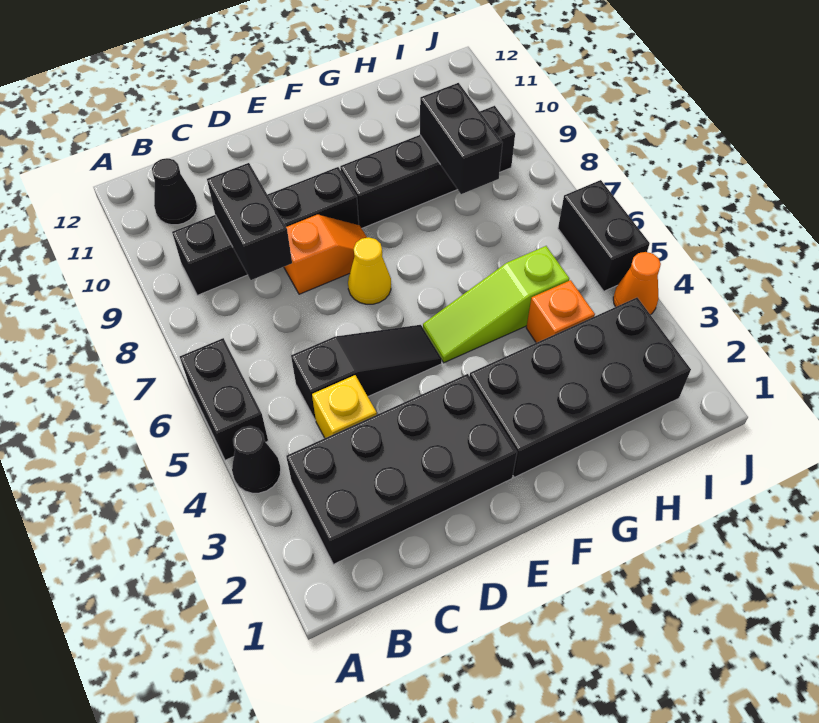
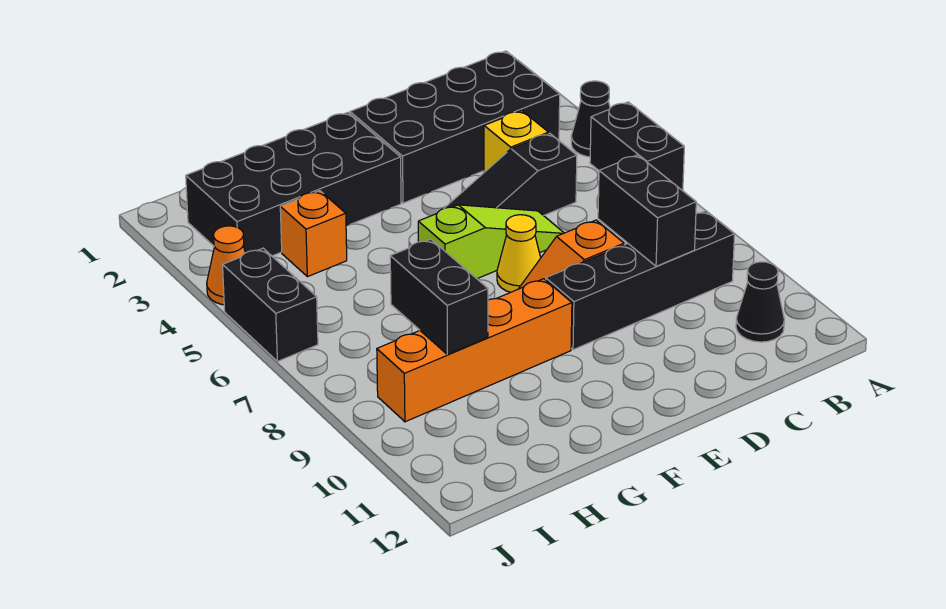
lime 1x3 slope [423,246,569,363] -> lime 1x3 slope moved to [418,205,564,279]
black 1x4 brick [340,106,515,228] -> orange 1x4 brick [377,279,572,422]

